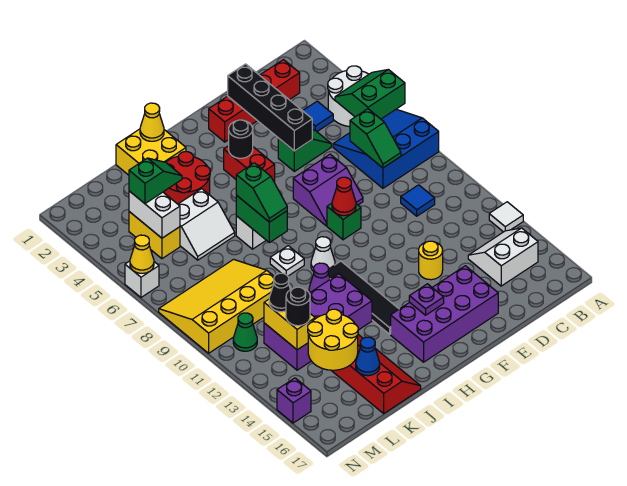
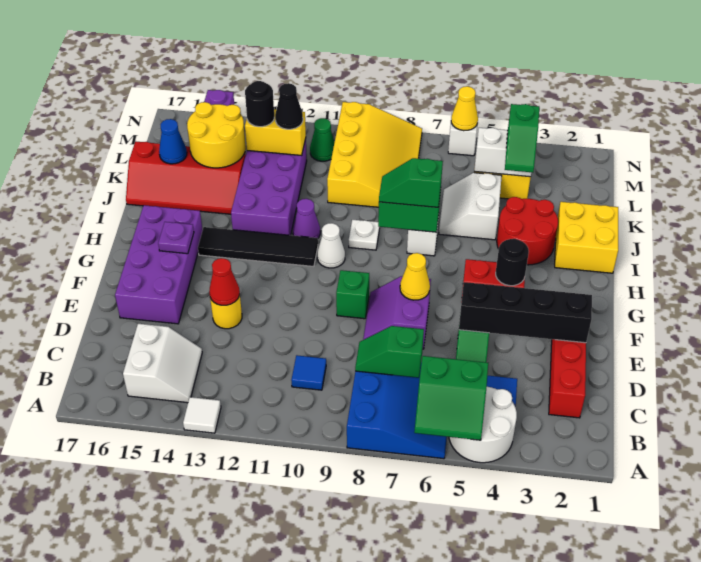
green 2x2 slope [335,69,405,119] -> green 2x2 slope turned to [414,356,488,440]
red 1x1 cone [332,177,356,216] -> red 1x1 cone moved to [209,258,240,305]
yellow 1x1 cone [140,103,164,141] -> yellow 1x1 cone moved to [400,253,430,300]

